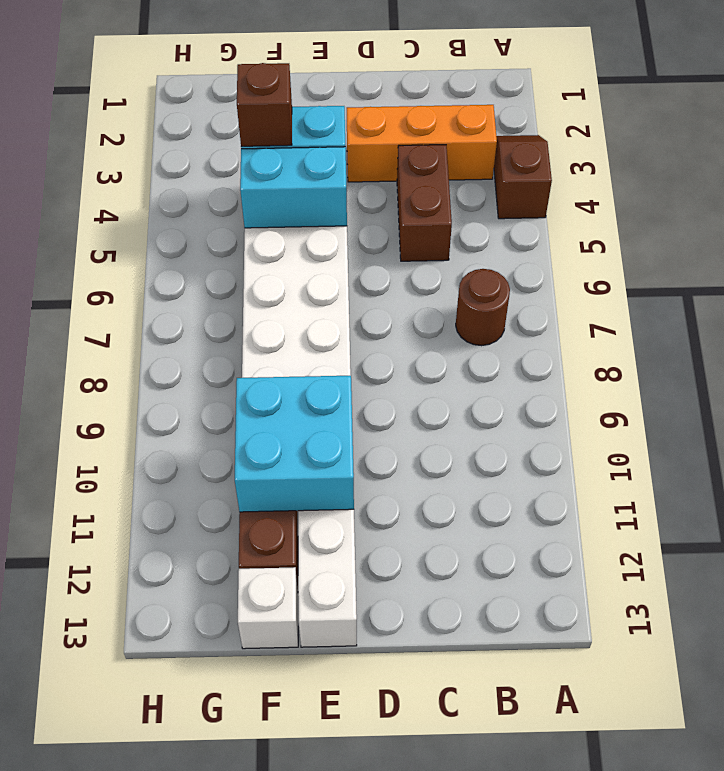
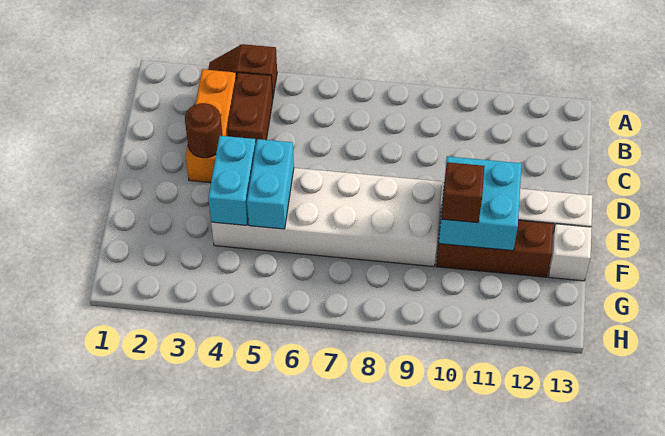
brown 1x1 round brick [456,269,510,346] -> brown 1x1 round brick moved to [185,103,222,158]
brown 1x2 brick [397,145,452,261] -> brown 1x2 brick turned to [228,73,273,143]
brown 1x1 brick [237,63,292,146] -> brown 1x1 brick moved to [441,162,484,223]

